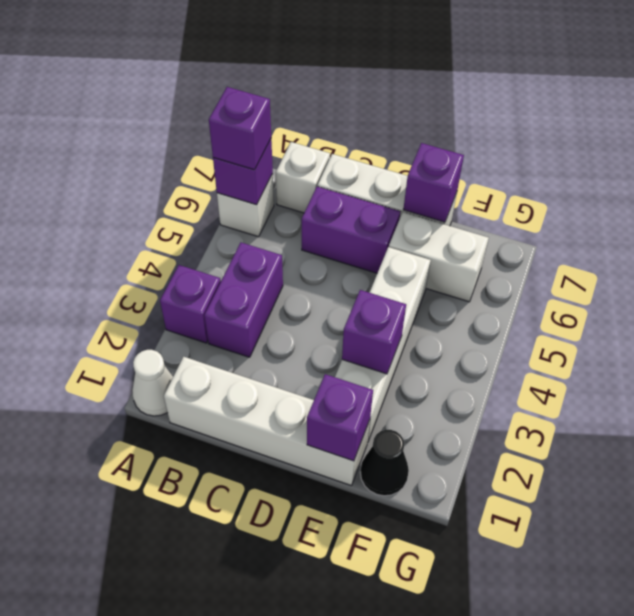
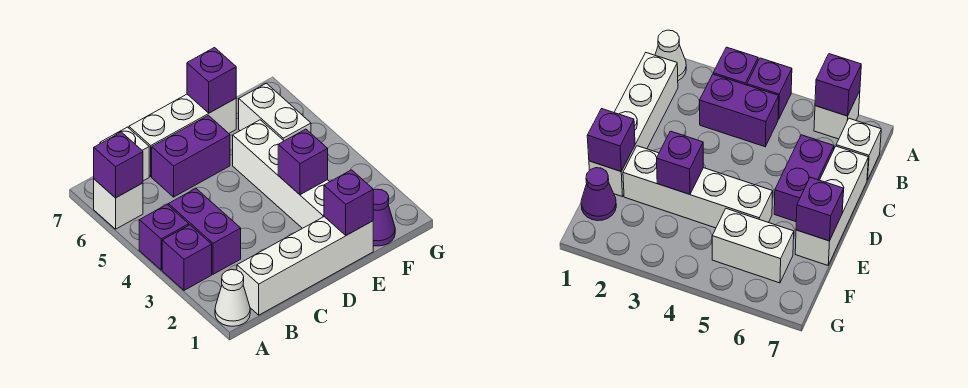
purple 1x1 brick [209,87,271,170] -> purple 1x1 brick moved to [139,205,189,270]
white 1x2 brick [389,212,489,302] -> white 1x2 brick turned to [239,83,311,141]
black 1x1 cone [360,430,409,496] -> purple 1x1 cone [373,189,395,246]

